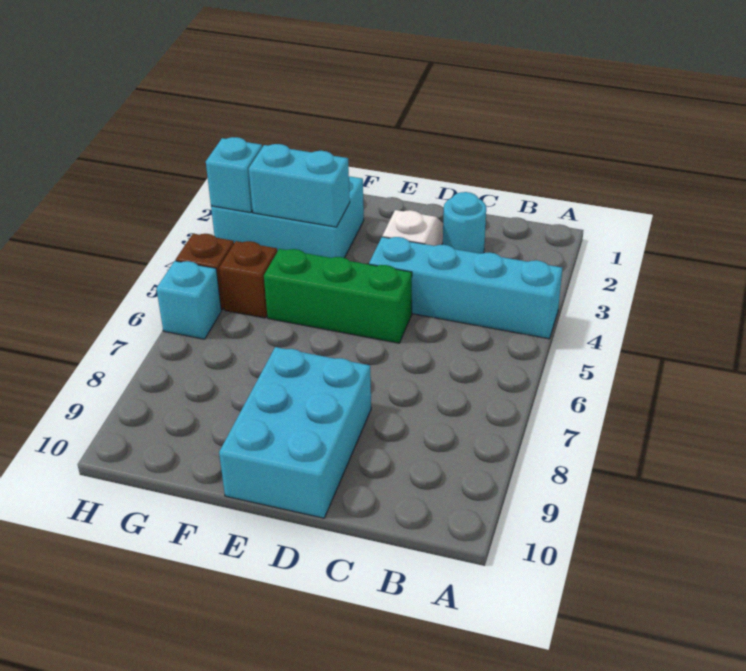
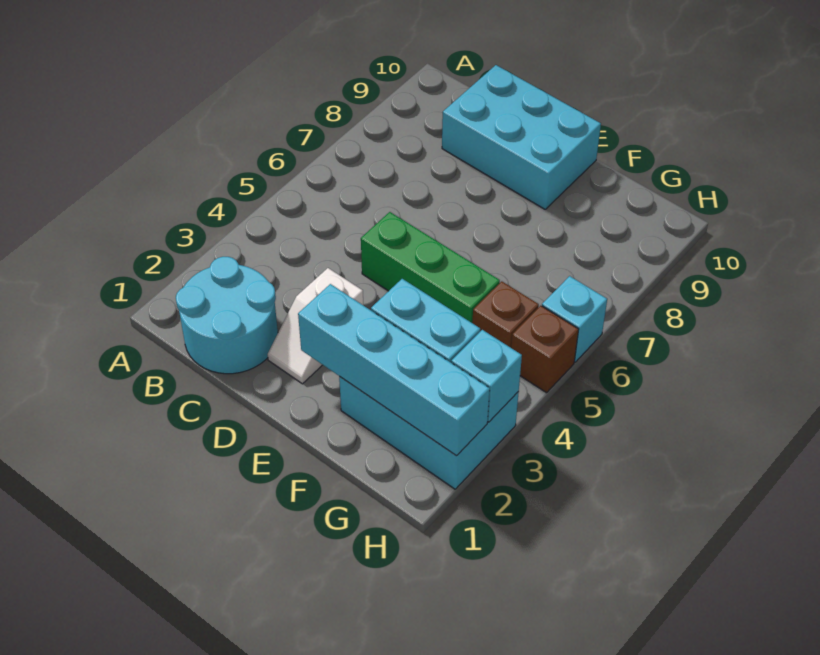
cyan 1x4 brick [369,237,562,339] -> cyan 1x4 brick moved to [298,284,490,456]
cyan 1x1 round brick [443,192,486,254] -> cyan 2x2 round brick [176,257,278,374]
cyan 2x3 brick [219,347,371,518] -> cyan 2x3 brick turned to [442,65,601,209]

